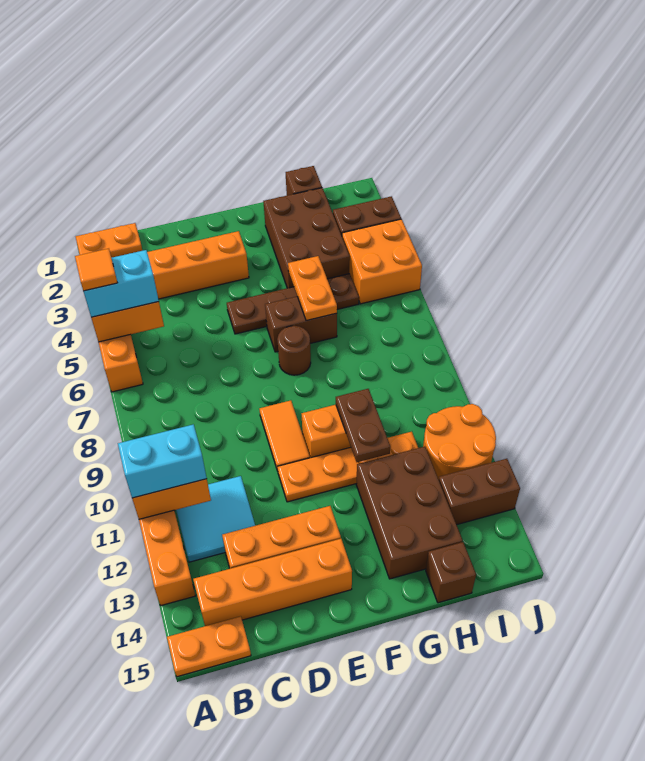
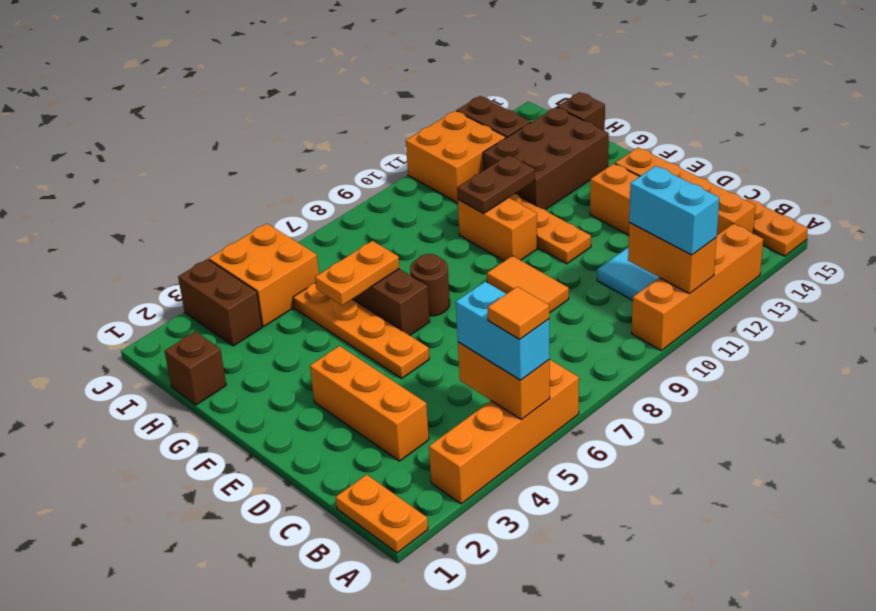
brown 1x4 plate [227,274,359,334] -> orange 1x4 plate [293,283,429,378]
orange 1x2 tile [260,400,310,471] -> orange 1x2 tile turned to [487,256,569,313]
brown 2x3 brick [263,188,350,288] -> none
orange 2x2 round brick [423,404,496,479] -> orange 2x2 brick [406,111,506,203]

